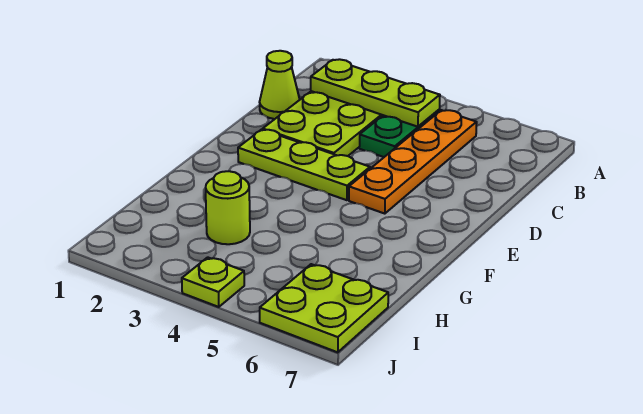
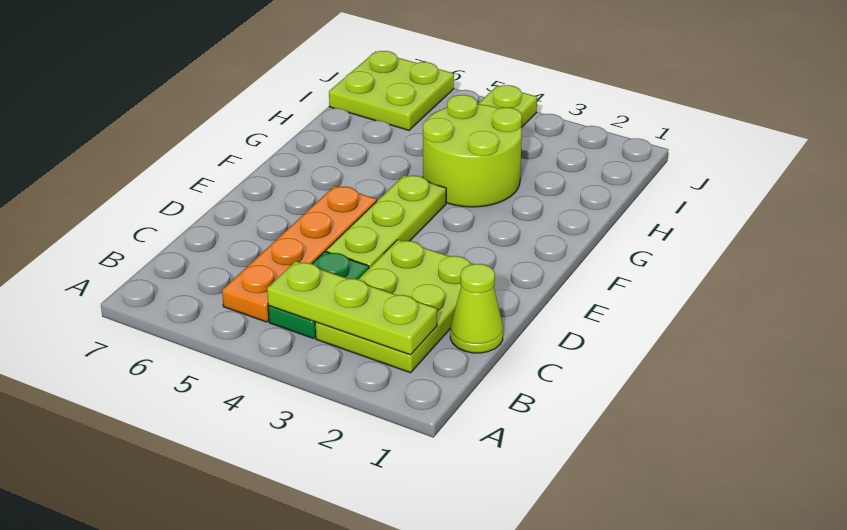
lime 1x3 plate [238,129,370,200] -> lime 1x3 plate turned to [326,175,446,268]
lime 1x1 round brick [206,171,250,244] -> lime 2x2 round brick [423,95,522,207]

